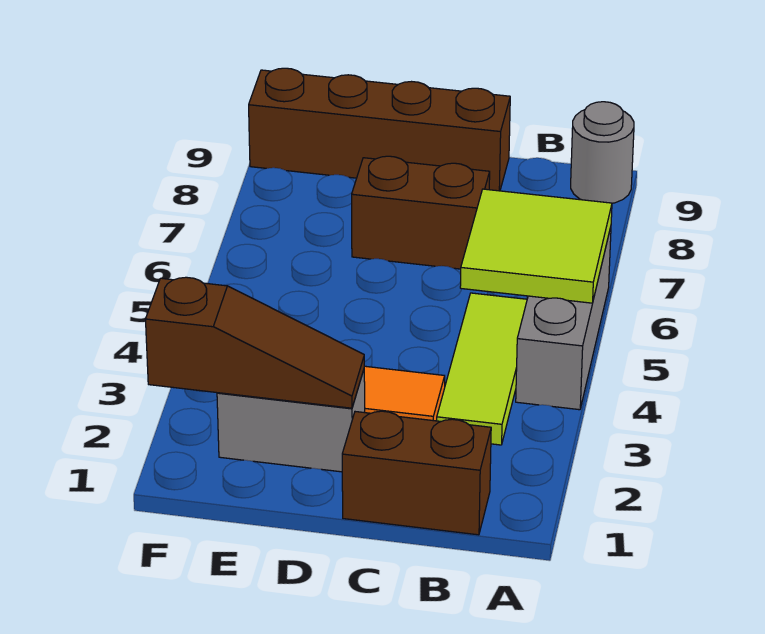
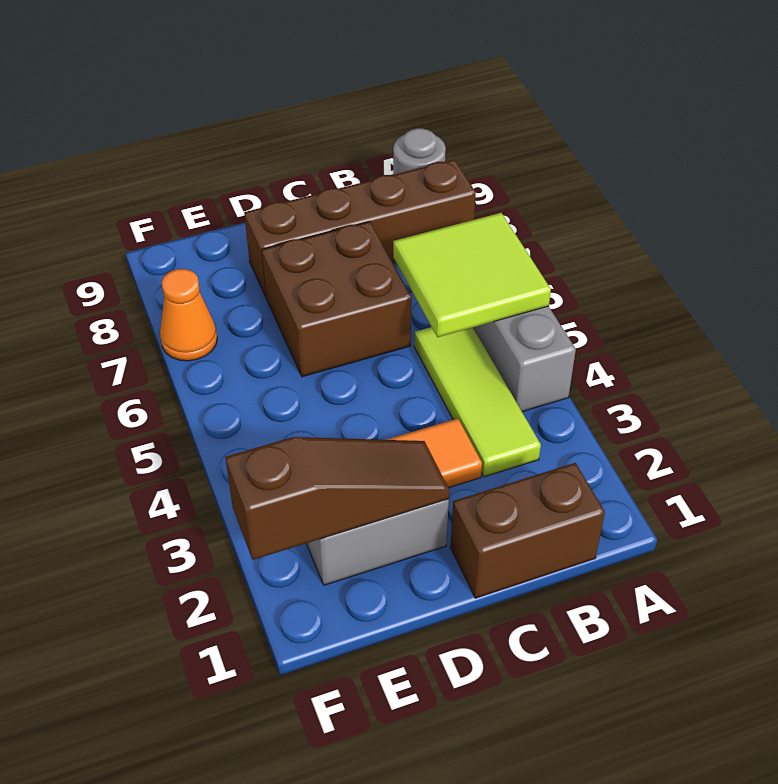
brown 1x2 brick [352,156,490,269] -> brown 2x2 brick [262,222,412,377]
brown 1x4 brick [249,68,510,191] -> brown 1x4 brick moved to [244,160,476,297]
none -> orange 1x1 cone [160,269,217,361]

